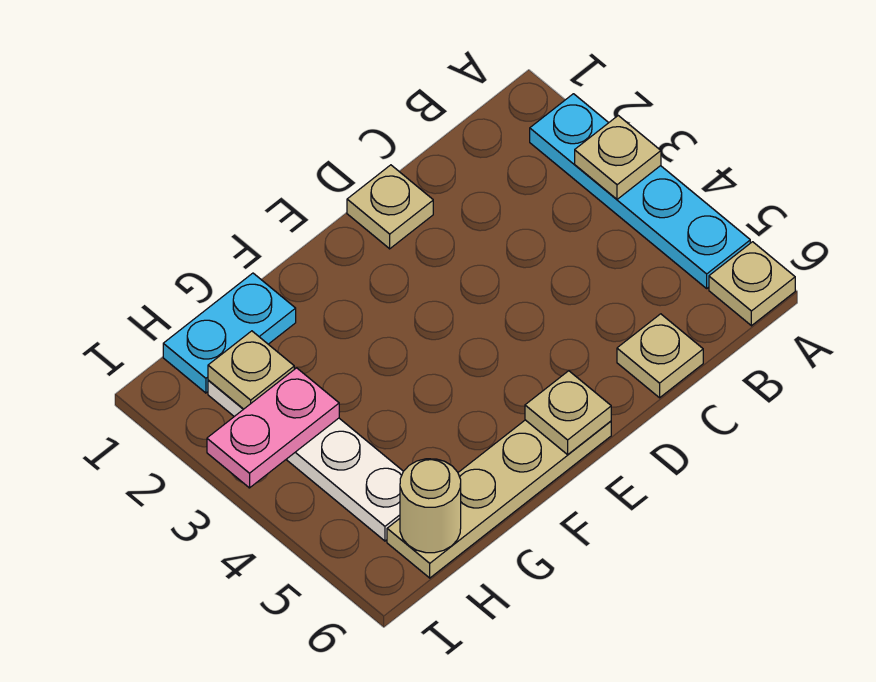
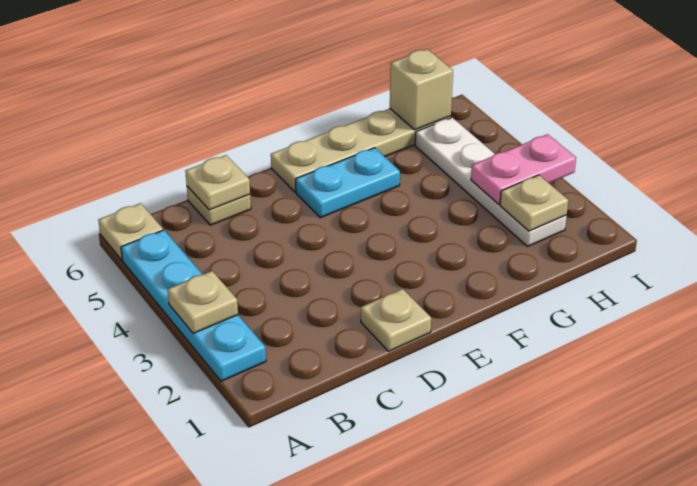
tan 1x1 plate [525,371,611,455] -> tan 1x1 plate moved to [185,155,250,210]
cyan 1x2 plate [163,273,296,393] -> cyan 1x2 plate moved to [296,148,400,218]
tan 1x1 round brick [400,459,461,553] -> tan 1x1 brick [390,49,453,130]

